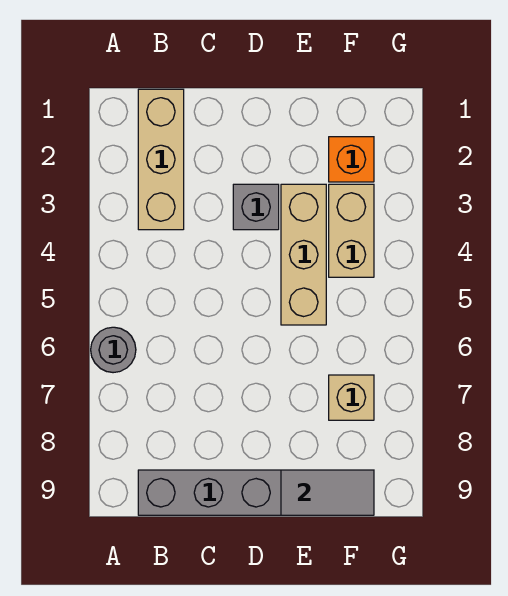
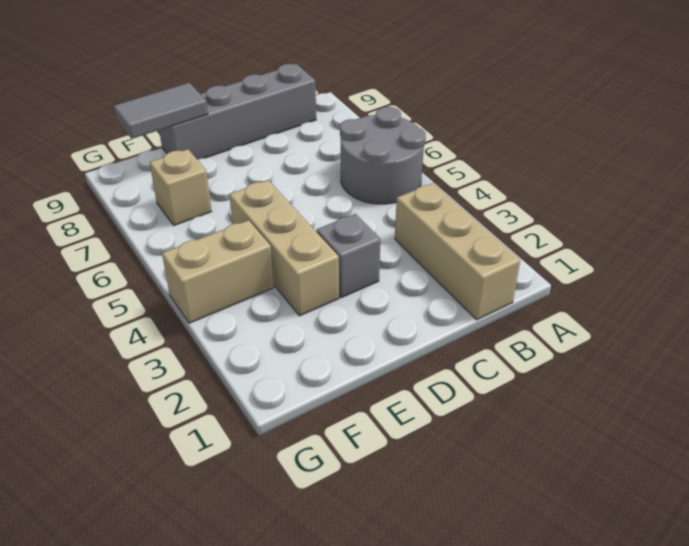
grey 1x1 round brick [91,327,136,373] -> grey 2x2 round brick [340,107,426,204]
orange 1x1 brick [329,137,374,182] -> none
tan 1x2 brick [329,184,374,277] -> tan 1x2 brick turned to [162,220,274,323]

